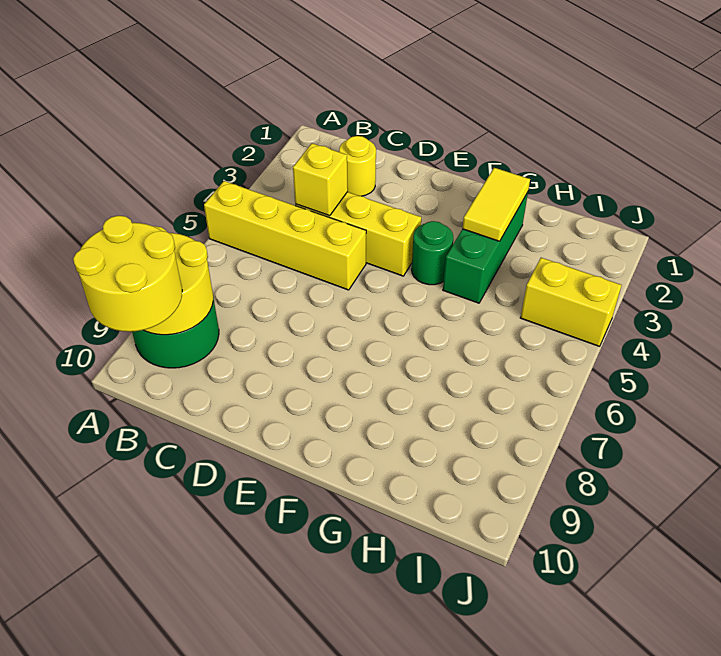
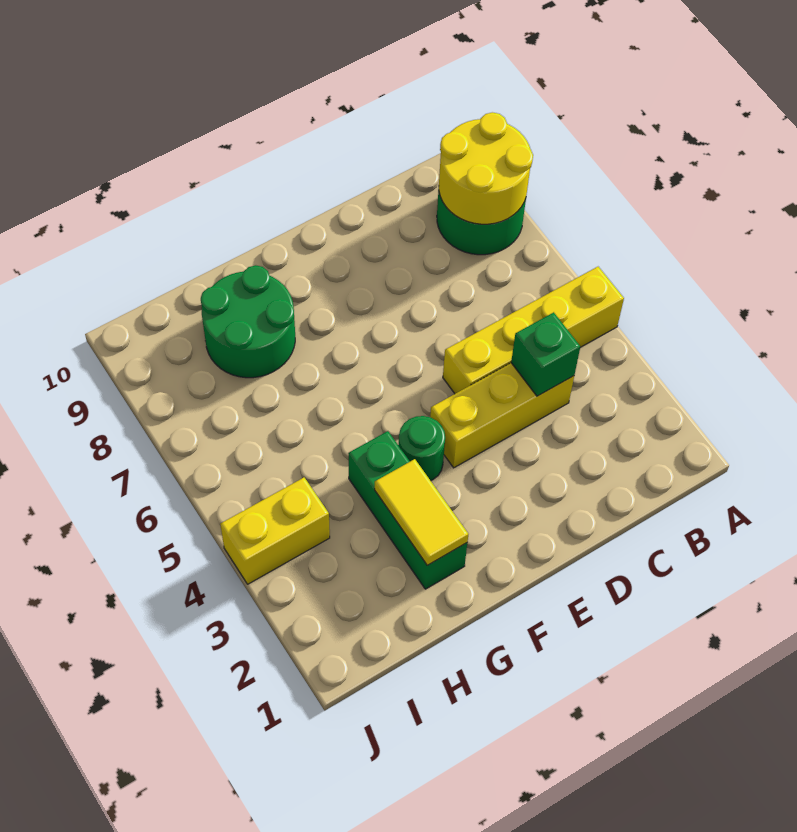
yellow 2x2 round brick [73,216,182,332] -> none
yellow 1x1 round brick [339,136,376,196] -> none
yellow 1x1 brick [293,143,348,216] -> green 1x1 brick [511,312,580,396]
none -> green 2x2 round brick [201,265,295,378]

